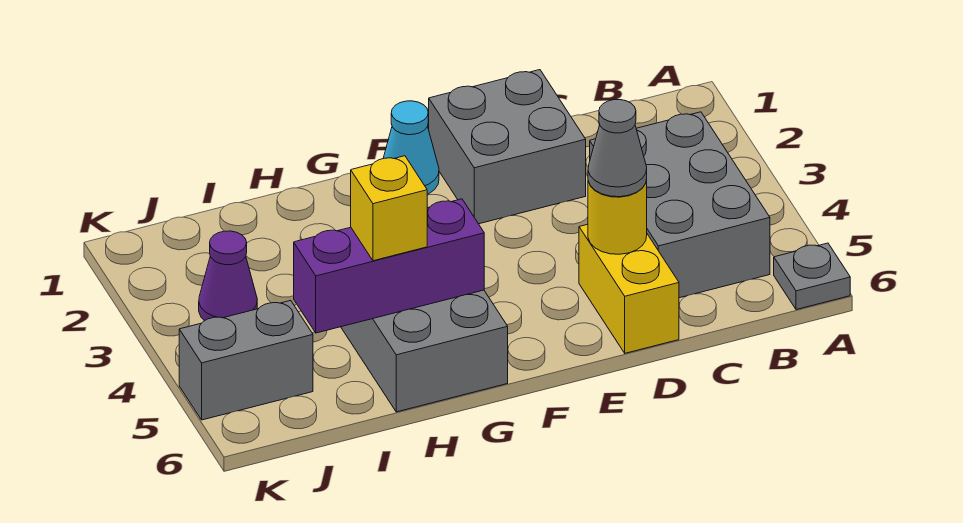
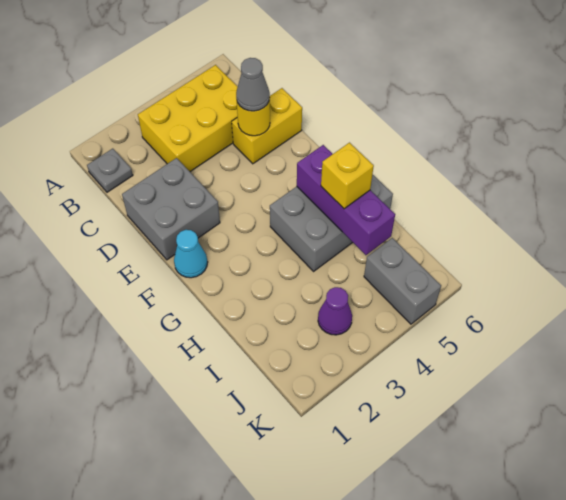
grey 1x1 plate [774,243,850,310] -> grey 1x1 plate moved to [87,149,133,192]
grey 2x3 brick [590,112,770,298] -> yellow 2x3 brick [138,65,238,172]

